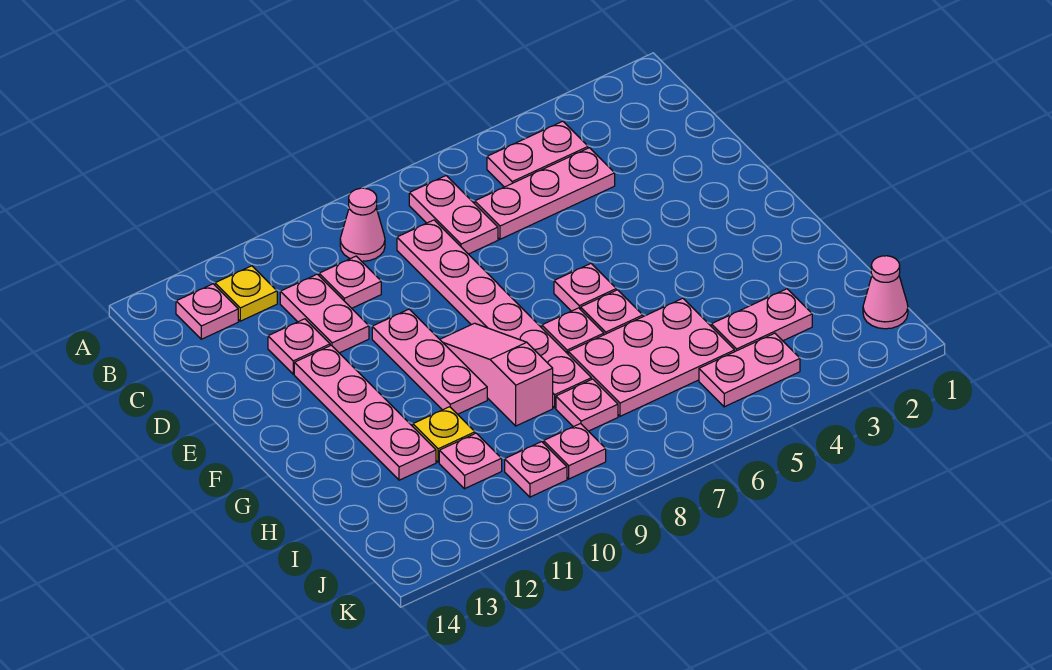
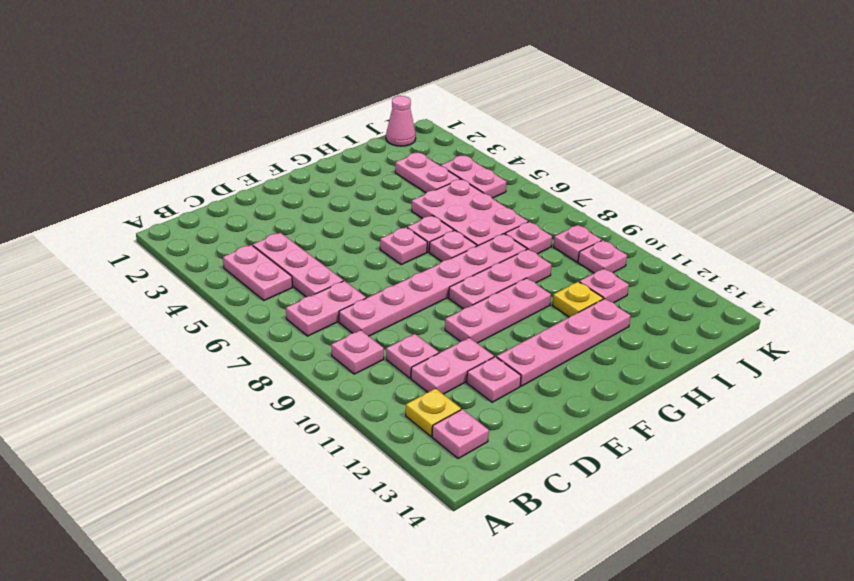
pink 1x1 cone [340,188,385,261] -> pink 1x1 plate [331,330,384,374]
pink 1x3 slope [440,323,553,426] -> pink 1x3 plate [449,249,552,309]

